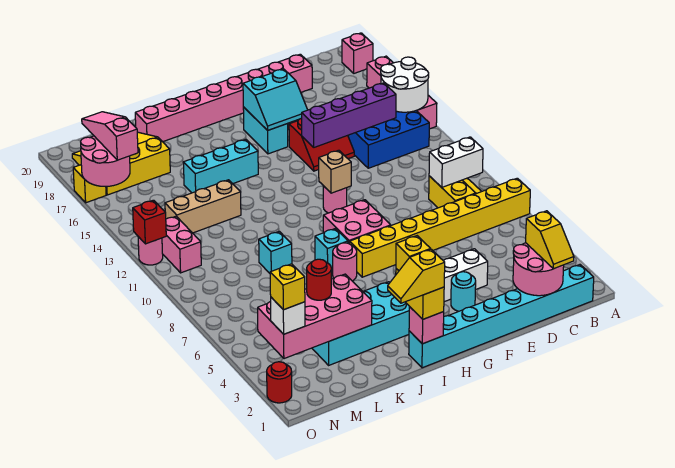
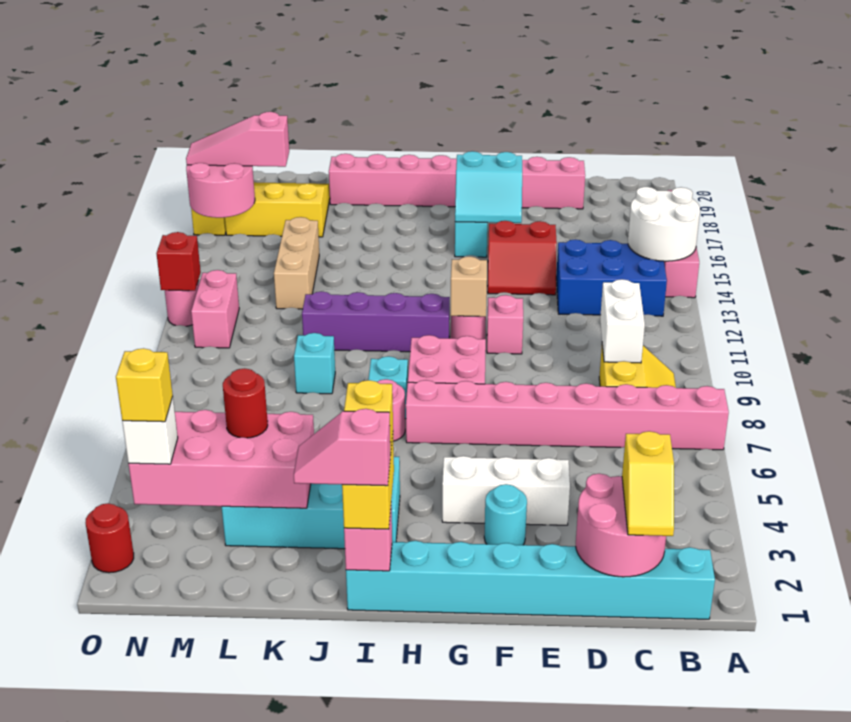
yellow 1x8 brick [350,178,530,277] -> pink 1x8 brick [406,380,729,450]
pink 1x1 brick [342,33,373,73] -> pink 1x1 brick moved to [487,295,523,354]
white 1x2 brick [429,137,483,187] -> white 1x2 brick turned to [600,279,645,363]
purple 1x4 brick [302,83,396,147] -> purple 1x4 brick moved to [302,291,450,352]
yellow 1x2 slope [388,249,445,303] -> pink 1x2 slope [294,409,390,486]
cyan 1x3 brick [183,140,258,193] -> none
tan 1x3 brick [165,180,241,233] -> tan 1x3 brick turned to [274,217,319,309]
pink 1x3 slope [82,112,138,160] -> pink 1x3 slope turned to [186,112,289,167]

